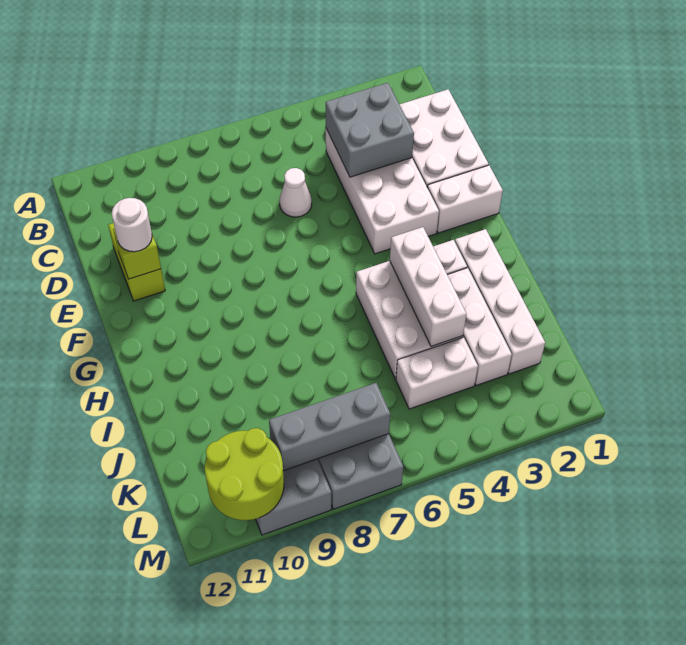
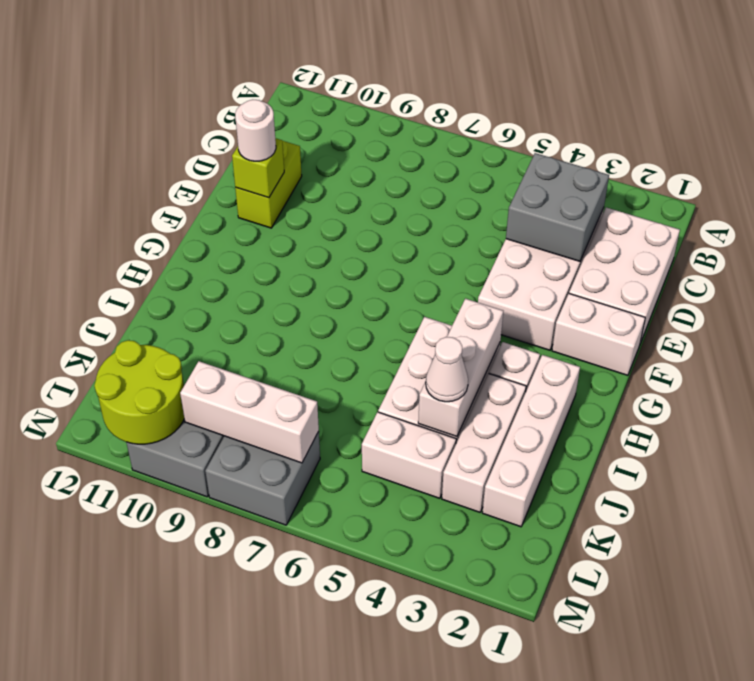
white 1x1 cone [279,168,312,217] -> white 1x1 cone moved to [426,337,468,402]
grey 1x3 brick [269,383,390,471] -> white 1x3 brick [180,361,319,463]

